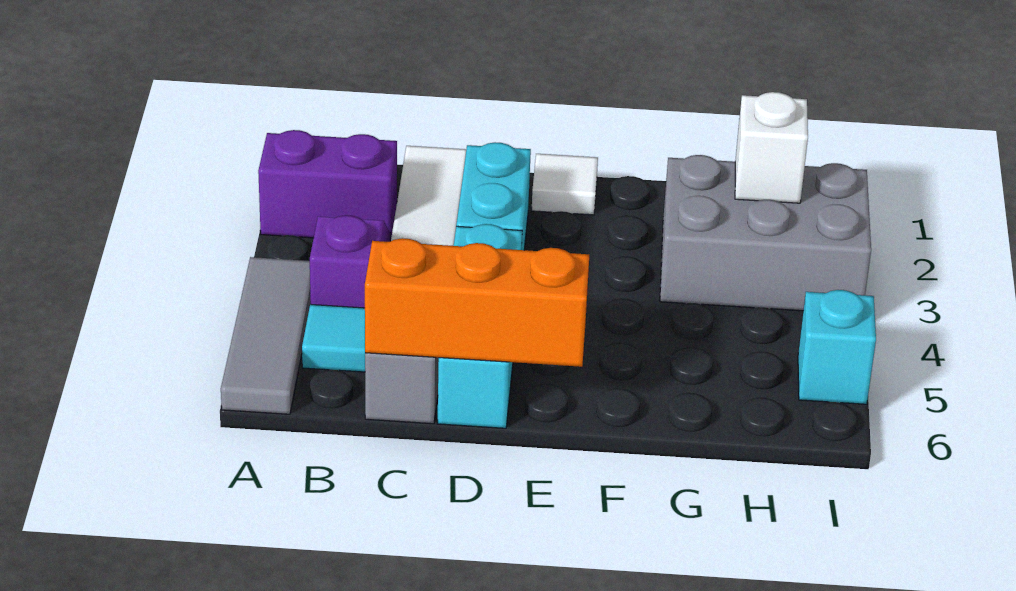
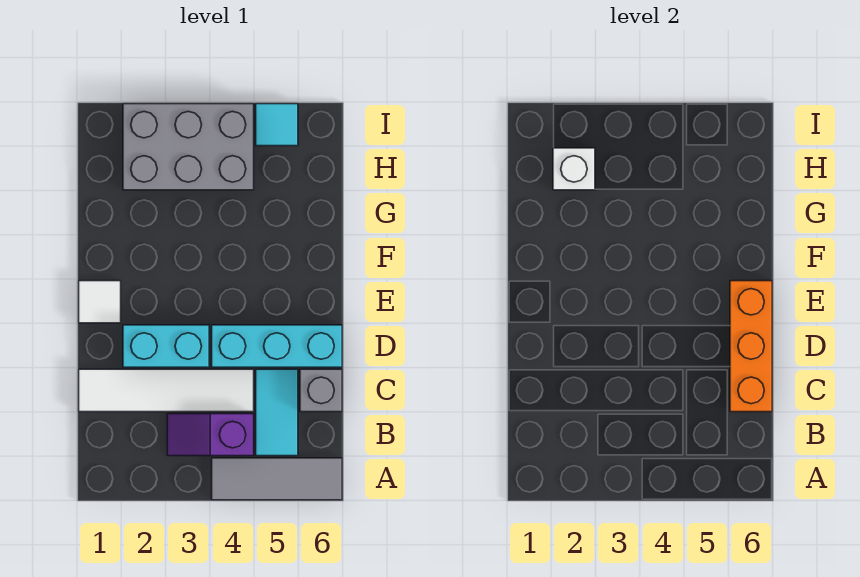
purple 1x2 brick [258,130,397,241] -> none
grey 2x3 brick [660,155,871,311] -> grey 2x3 brick turned to [123,104,254,190]
cyan 1x1 brick [798,290,876,404] -> cyan 1x1 tile [256,104,298,146]

